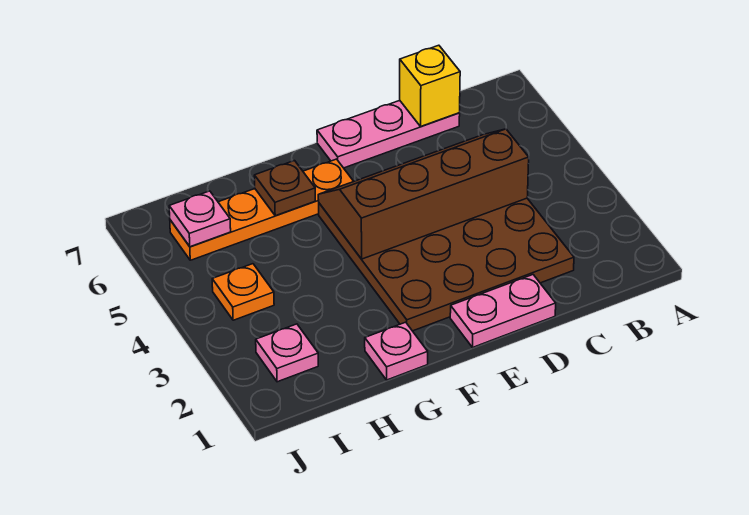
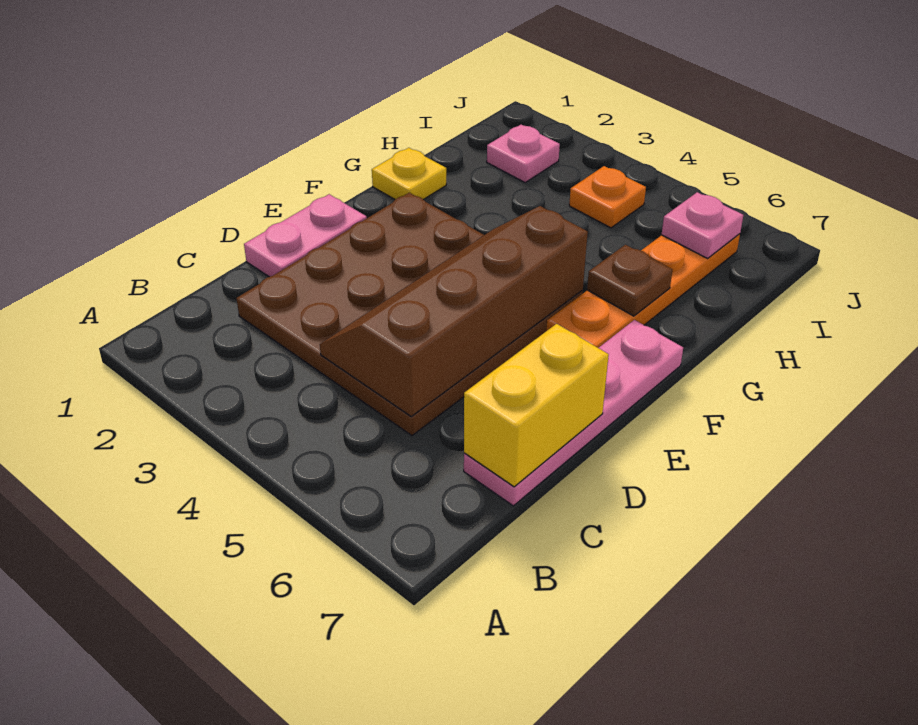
brown 2x4 slope [318,129,529,259] -> brown 2x4 slope turned to [320,206,588,416]
pink 1x3 plate [317,101,460,168] -> pink 1x4 plate [464,320,683,506]
yellow 1x1 brick [400,45,460,126] -> yellow 1x2 brick [464,324,609,487]
pink 1x1 plate [365,322,428,380] -> yellow 1x1 plate [372,148,446,200]

